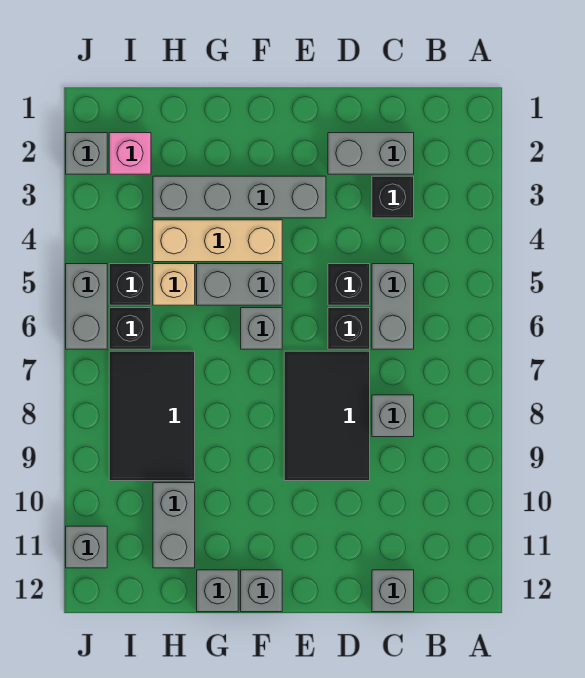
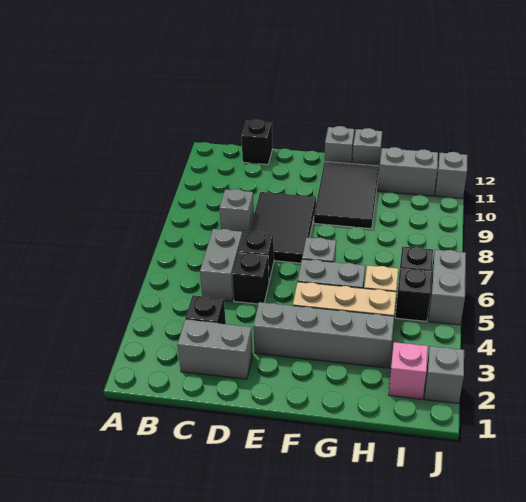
grey 1x1 brick [372,570,414,612] -> black 1x1 brick [241,120,272,164]
black 2x3 tile [109,351,195,481] -> black 2x3 tile moved to [314,162,379,229]
grey 1x2 brick [153,483,195,568] -> grey 1x2 brick turned to [378,147,438,196]

